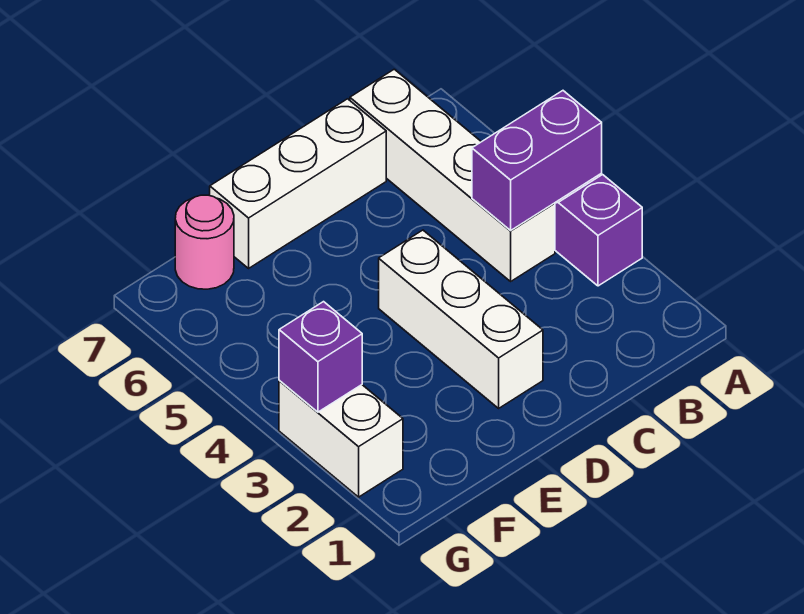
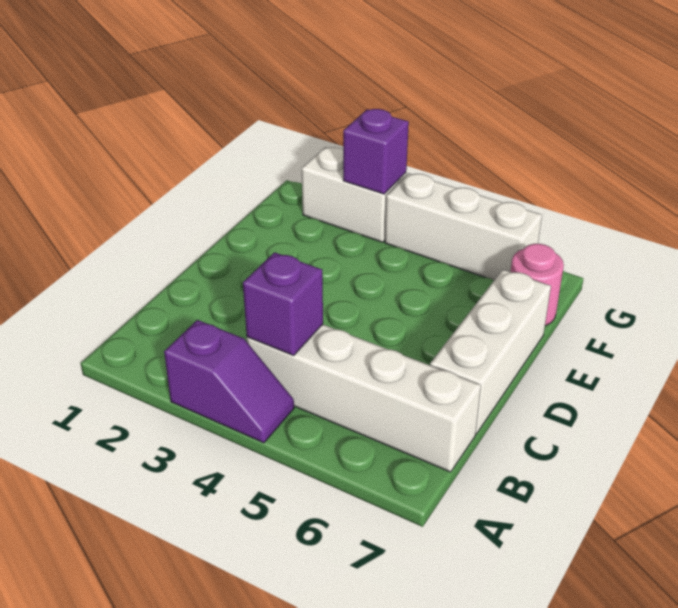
purple 1x2 brick [472,91,602,230] -> purple 1x1 brick [243,252,323,355]
white 1x3 brick [379,230,543,408] -> white 1x3 brick moved to [385,173,542,280]

